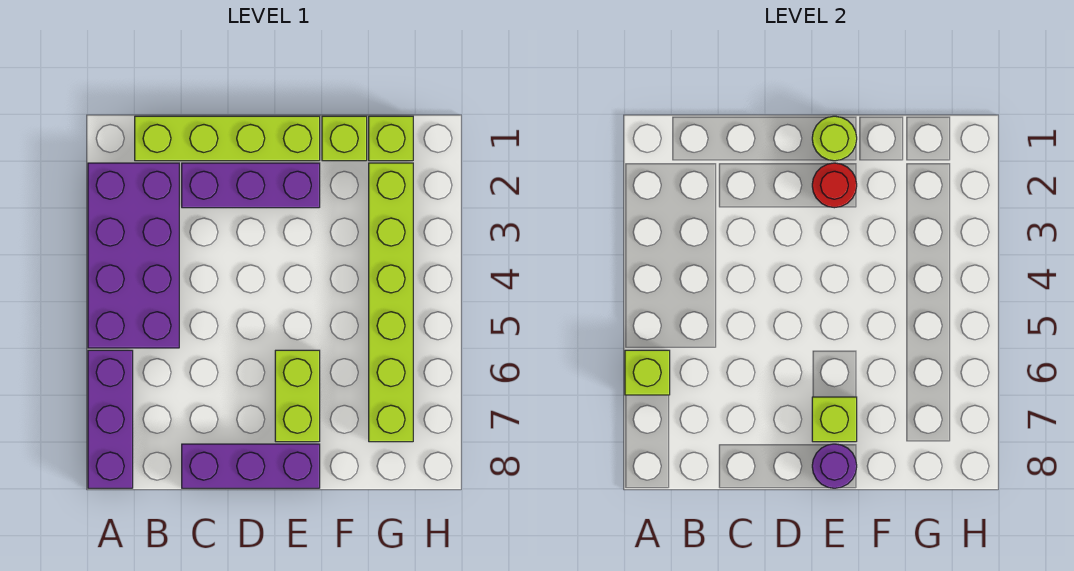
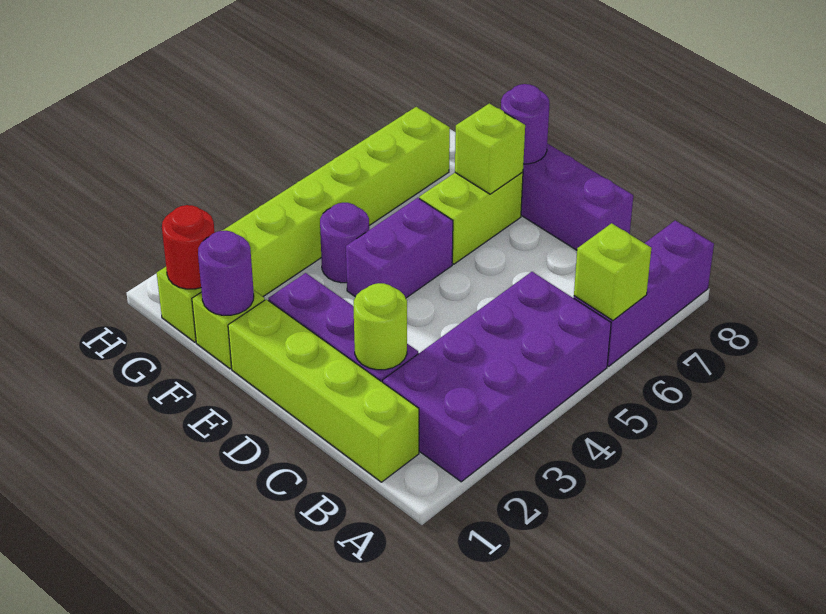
lime 1x1 round brick [812,116,857,161] -> lime 1x1 round brick moved to [353,283,407,370]
red 1x1 round brick [812,163,857,208] -> red 1x1 round brick moved to [162,205,215,289]
none -> purple 1x2 brick [346,198,453,298]
none -> purple 1x1 round brick [198,231,254,315]
none -> purple 1x1 round brick [320,203,369,283]

